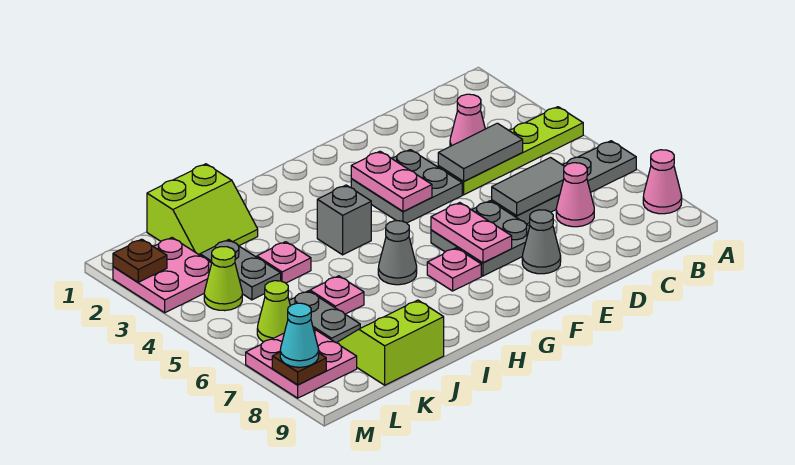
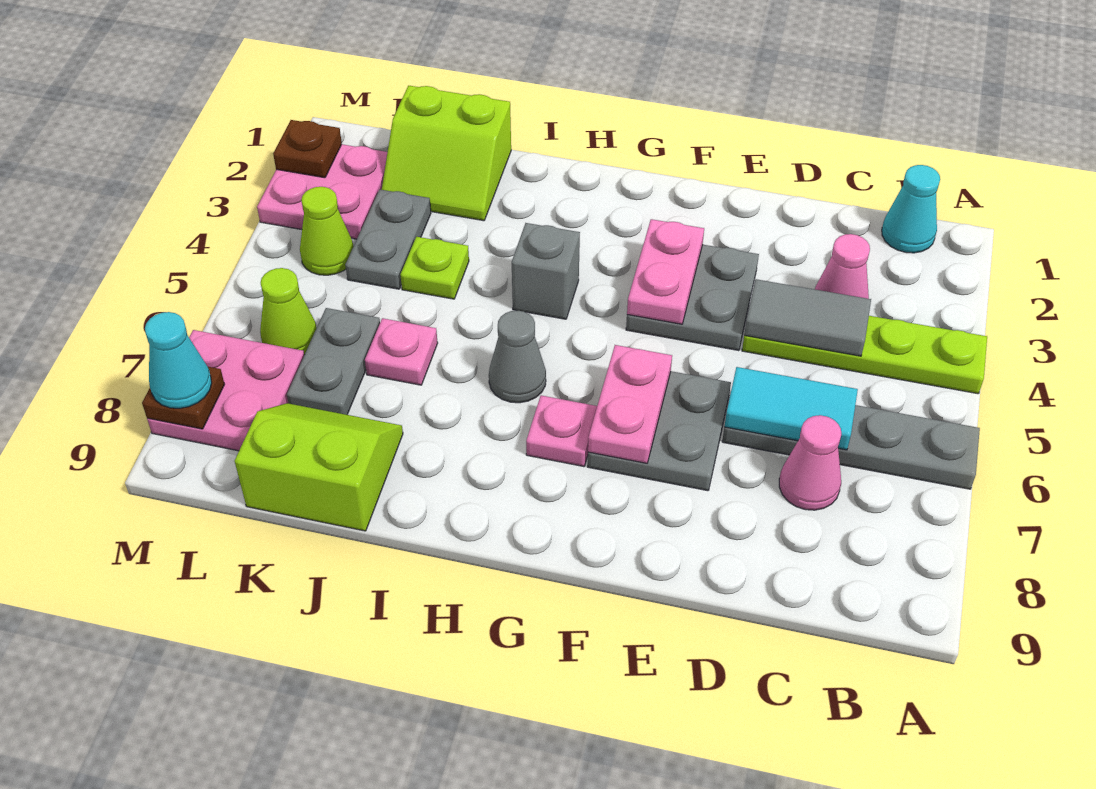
pink 1x1 cone [643,150,682,214] -> none
none -> cyan 1x1 cone [882,165,940,253]
grey 1x2 tile [492,158,565,216] -> cyan 1x2 tile [725,367,858,450]
grey 1x1 cone [522,210,561,274] -> none
pink 1x1 plate [257,242,311,283] -> lime 1x1 plate [401,237,469,299]

